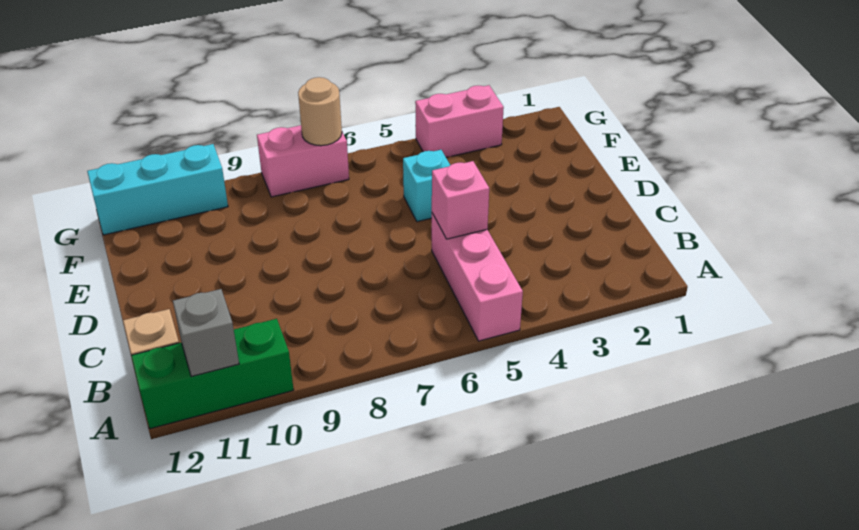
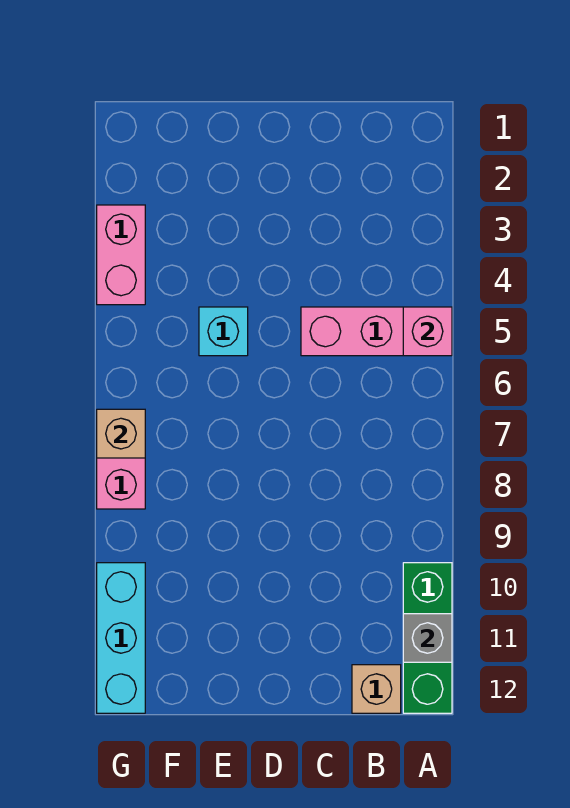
pink 1x1 brick [432,161,489,239] -> pink 1x1 brick moved to [403,307,452,356]
tan 1x1 round brick [298,77,342,146] -> tan 1x1 brick [97,409,145,458]

